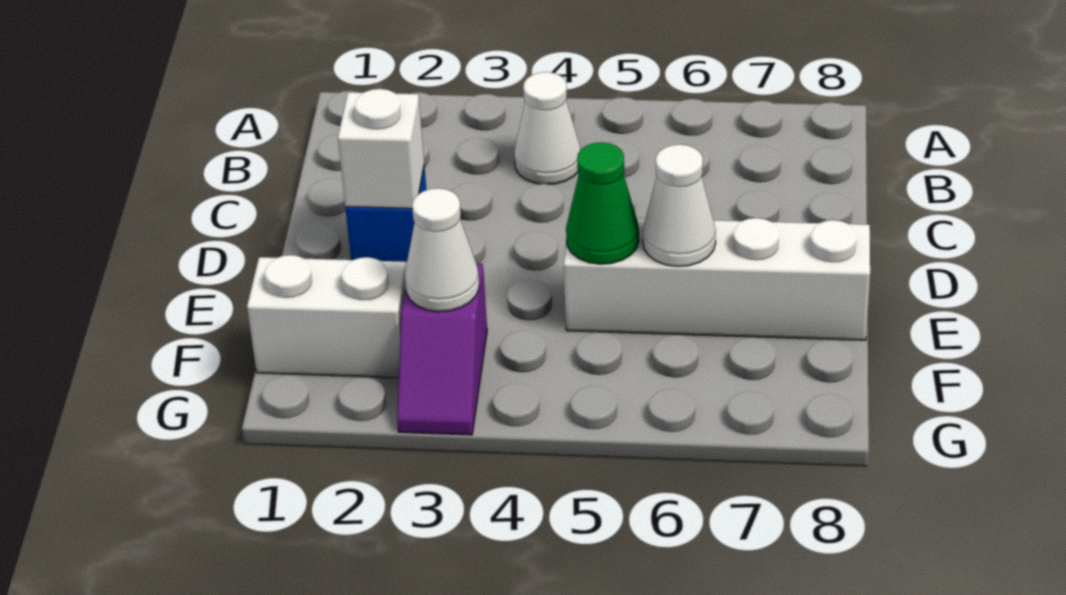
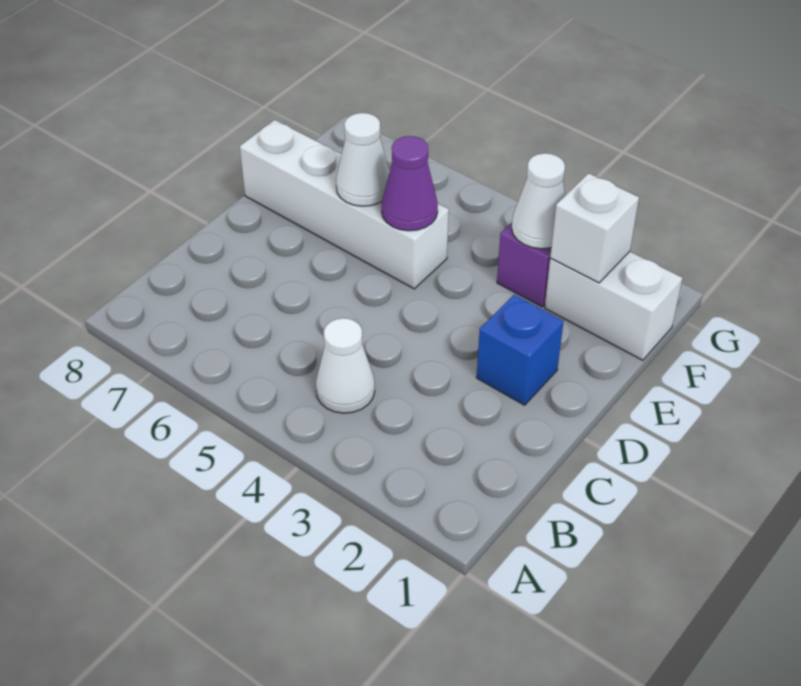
white 1x1 brick [338,89,424,209] -> white 1x1 brick moved to [550,173,639,283]
green 1x1 cone [566,142,639,264] -> purple 1x1 cone [382,136,438,231]

